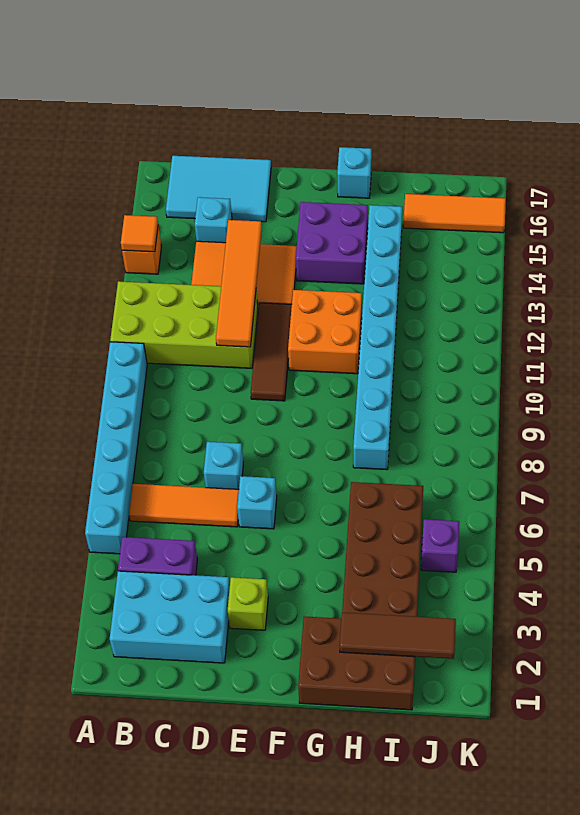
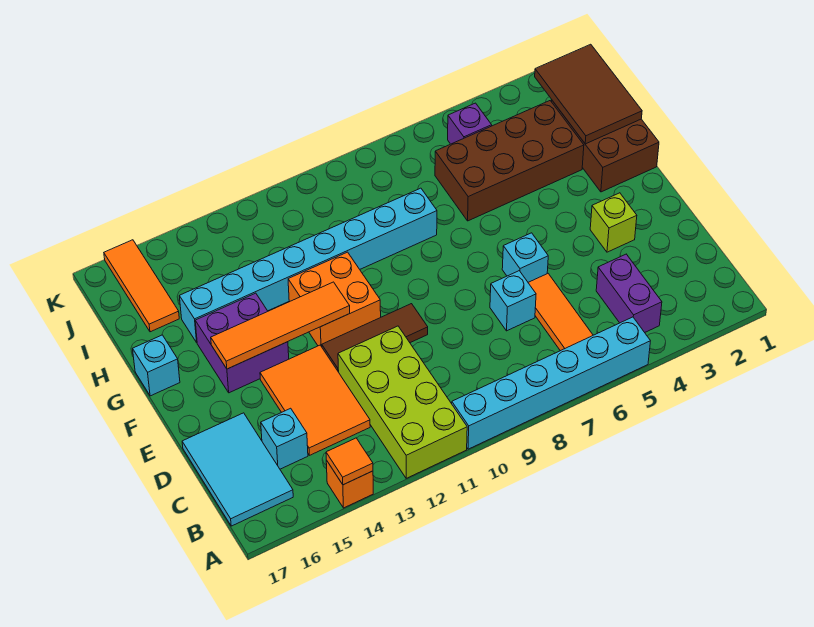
cyan 2x3 brick [110,571,230,663] -> none
orange 1x4 tile [216,220,262,347] -> orange 1x4 tile moved to [211,282,350,369]
brown 1x3 tile [339,612,456,659] -> brown 2x3 tile [535,44,642,144]

